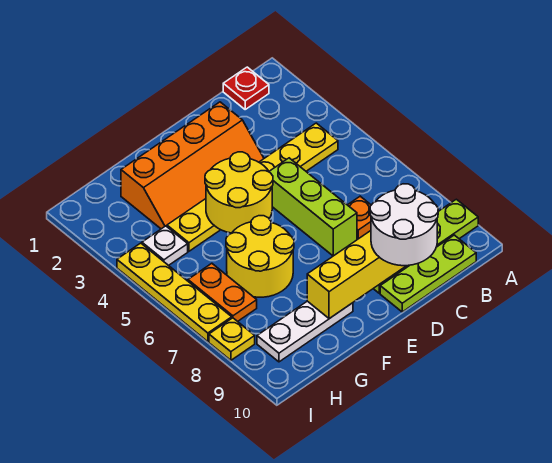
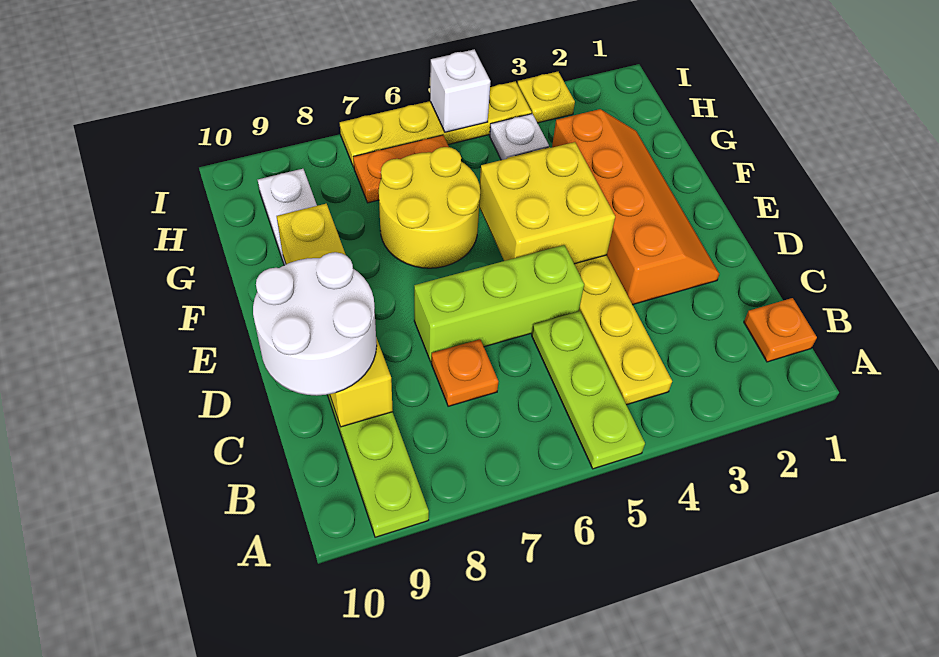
red 1x1 plate [223,67,269,109] -> orange 1x1 plate [744,298,817,362]
lime 1x3 plate [380,235,476,312] -> lime 1x3 plate moved to [532,311,645,469]
orange 2x4 slope [121,102,264,229] -> orange 2x4 slope turned to [552,109,719,305]
yellow 2x2 round brick [205,152,273,233] -> yellow 2x2 brick [479,142,615,264]
none -> white 1x1 brick [430,50,490,132]
yellow 1x1 plate [209,318,255,360] -> yellow 1x1 plate moved to [517,72,575,123]

